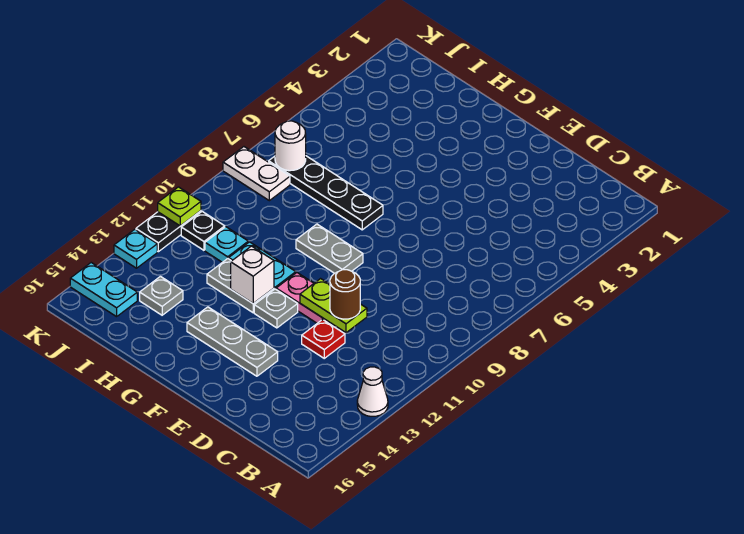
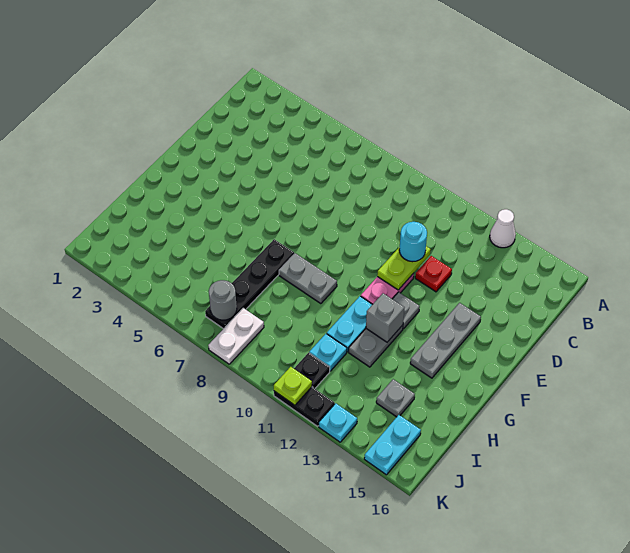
brown 1x1 round brick [330,270,360,319] -> cyan 1x1 round brick [399,222,427,262]
grey 1x2 plate [296,224,363,273] -> grey 1x2 plate turned to [279,253,337,304]
white 1x1 brick [231,246,274,303] -> grey 1x1 brick [366,293,404,342]
white 1x1 round brick [275,121,306,171] -> grey 1x1 round brick [209,280,237,320]

